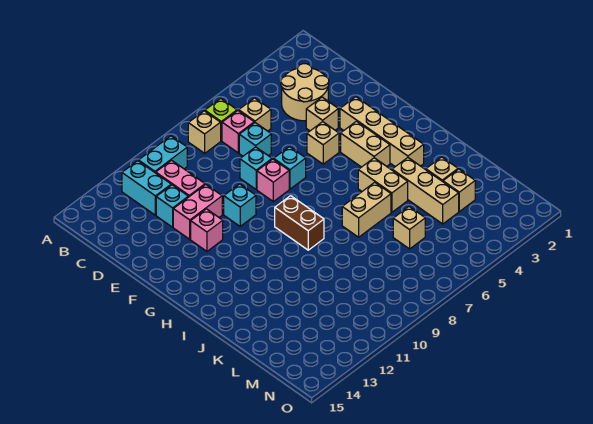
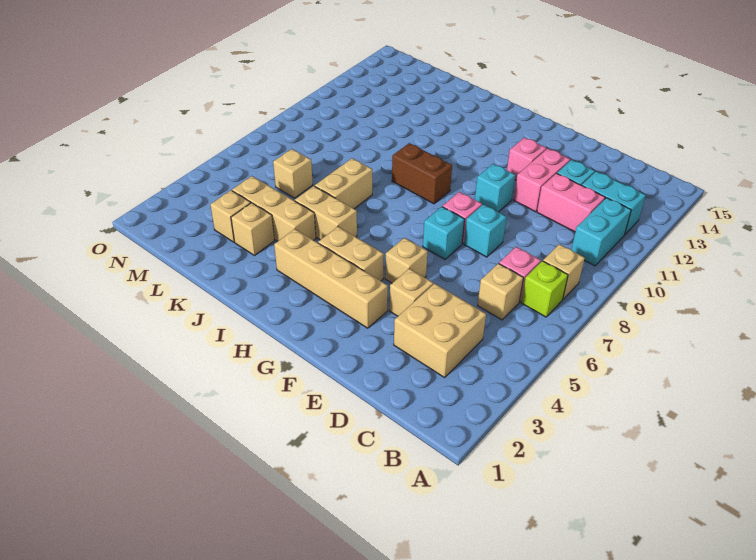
tan 2x2 round brick [281,64,329,121] -> tan 2x2 brick [394,284,486,378]
cyan 1x1 brick [239,123,271,156] -> none

